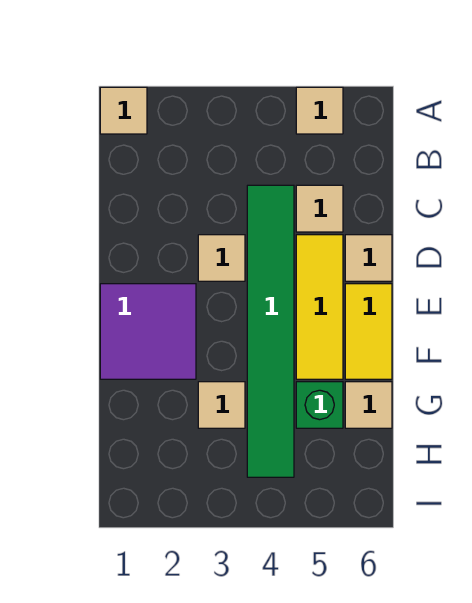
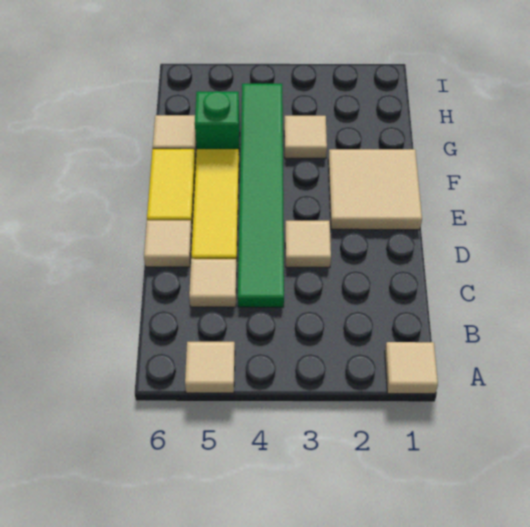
purple 2x2 tile [100,284,196,379] -> tan 2x2 tile [328,149,422,230]

